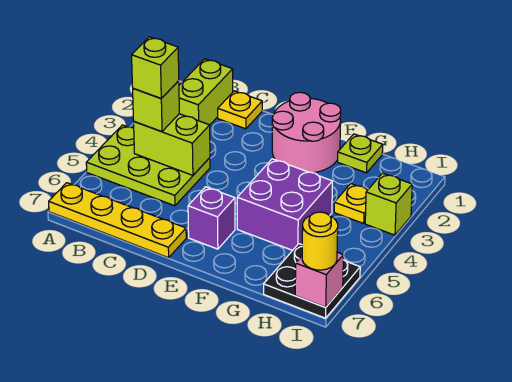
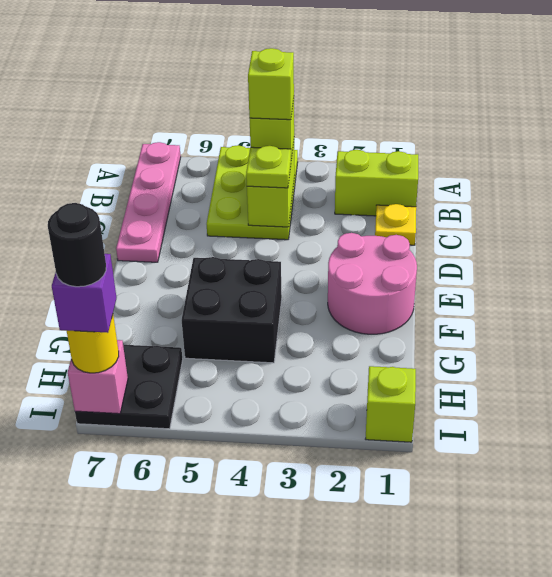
yellow 1x4 plate [49,183,186,258] -> pink 1x4 plate [116,142,181,262]
purple 1x1 brick [188,187,235,249] -> purple 1x1 brick moved to [52,254,117,333]
purple 2x2 brick [237,159,332,250] -> black 2x2 brick [182,257,282,363]
lime 1x1 plate [338,134,383,173] -> lime 1x1 plate moved to [246,146,291,188]
yellow 1x1 plate [334,184,367,223] -> none
lime 1x1 brick [365,173,412,235] -> lime 1x1 brick moved to [366,366,416,442]
none -> black 1x1 round brick [48,203,106,287]

